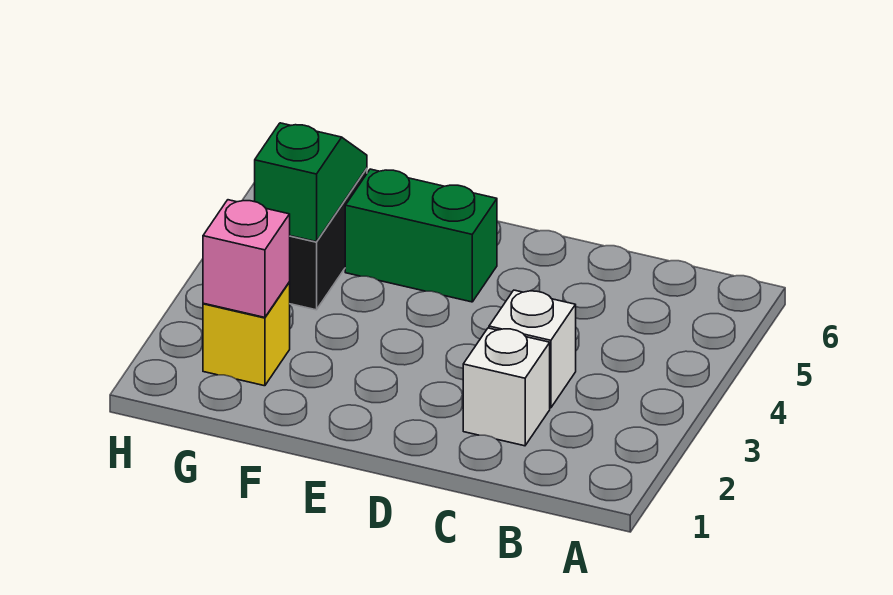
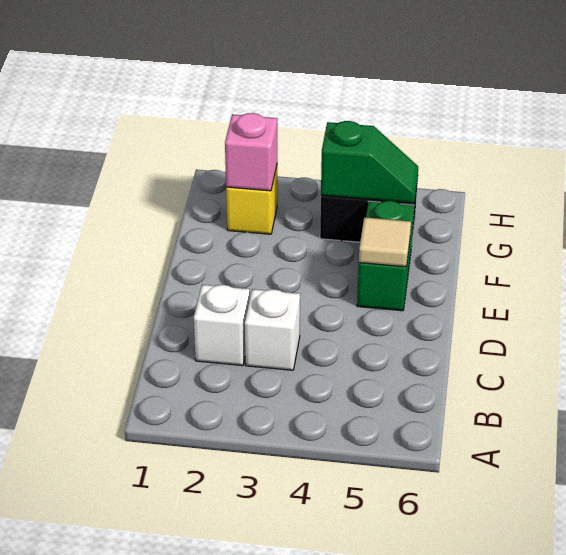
none -> tan 1x1 tile [359,217,411,267]

